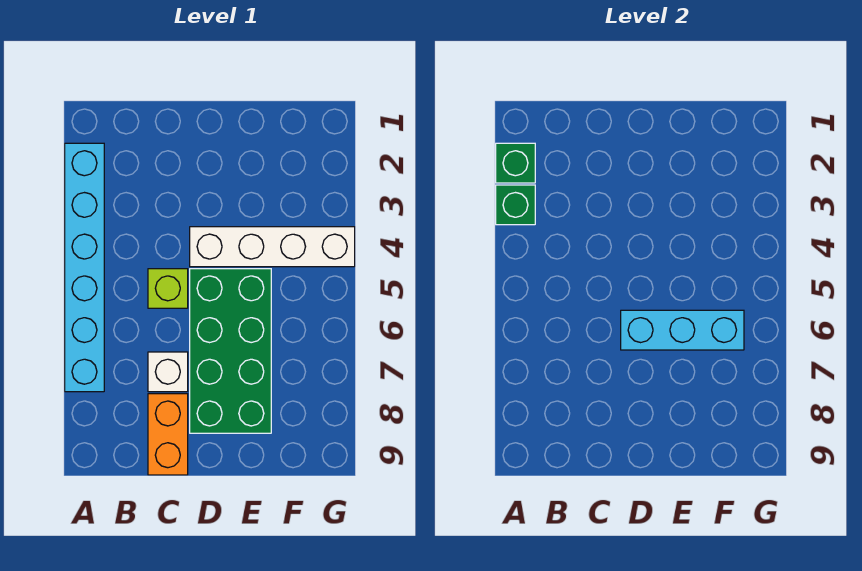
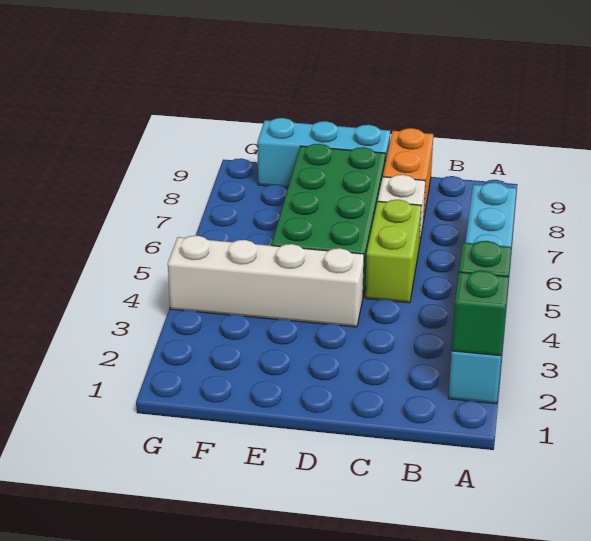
lime 1x1 brick [148,269,188,308] -> lime 1x2 brick [365,200,421,303]
cyan 1x3 brick [621,310,744,350] -> cyan 1x3 brick moved to [257,118,390,188]

